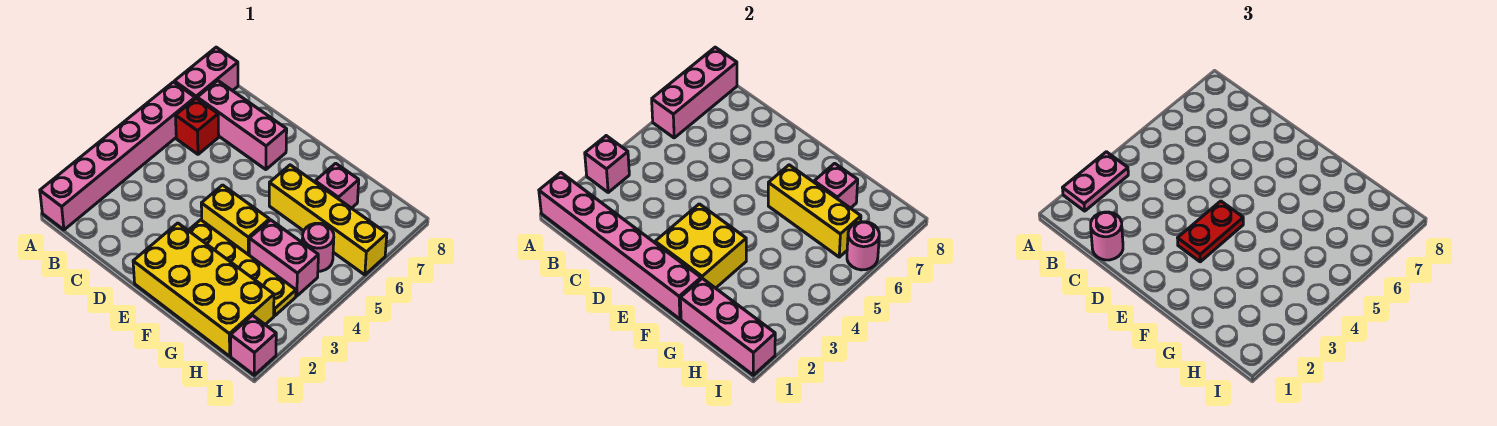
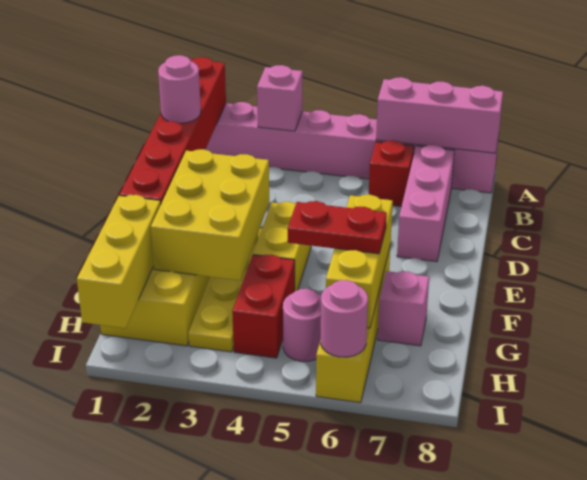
pink 1x6 brick [539,173,701,319] -> red 1x6 brick [120,57,226,203]
pink 1x2 plate [1063,152,1128,211] -> none
yellow 2x2 brick [655,204,746,288] -> yellow 2x3 brick [151,149,269,280]
red 1x2 plate [1178,201,1243,262] -> red 1x2 plate moved to [288,201,387,254]
pink 1x3 brick [680,279,775,375] -> yellow 1x3 brick [77,195,161,328]
pink 1x2 brick [249,220,318,296] -> red 1x2 brick [232,255,295,358]
pink 1x1 brick [814,163,858,208] -> none
pink 1x1 brick [231,315,276,375] -> none

